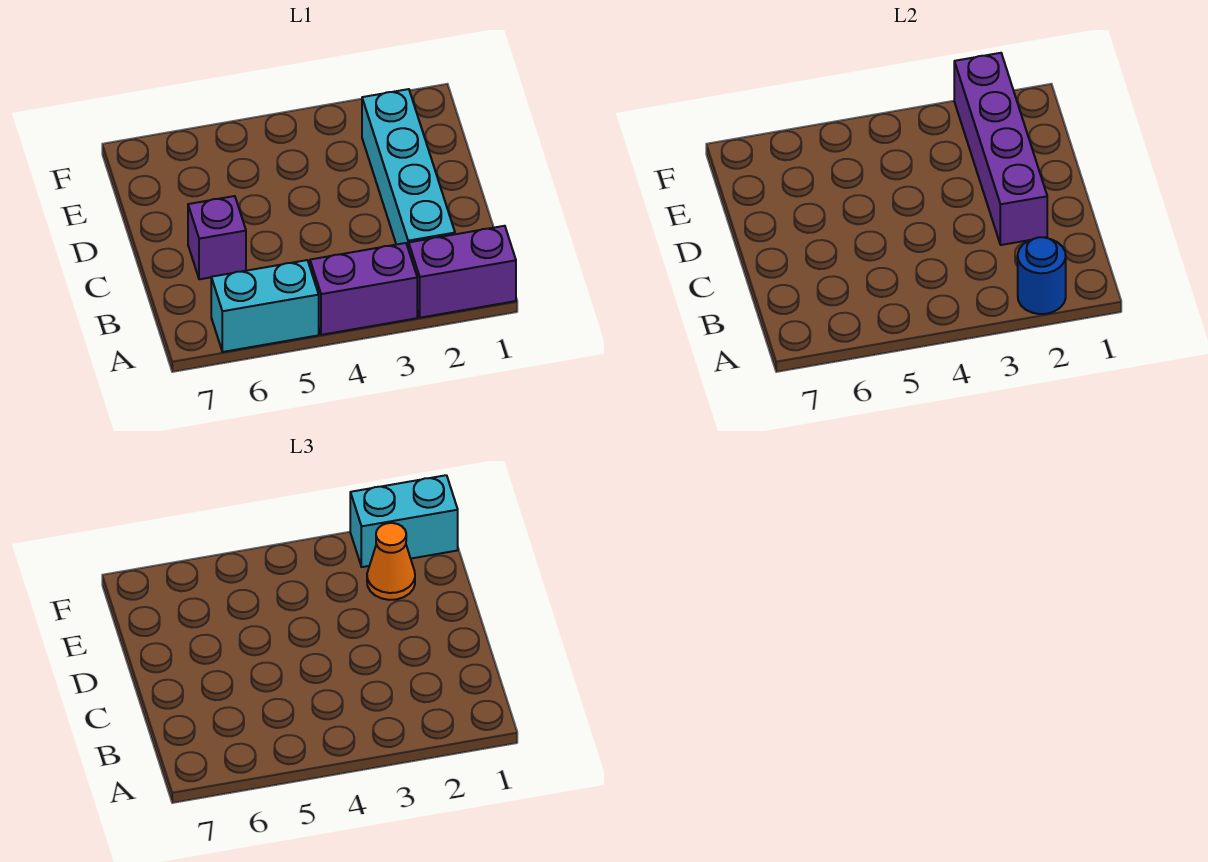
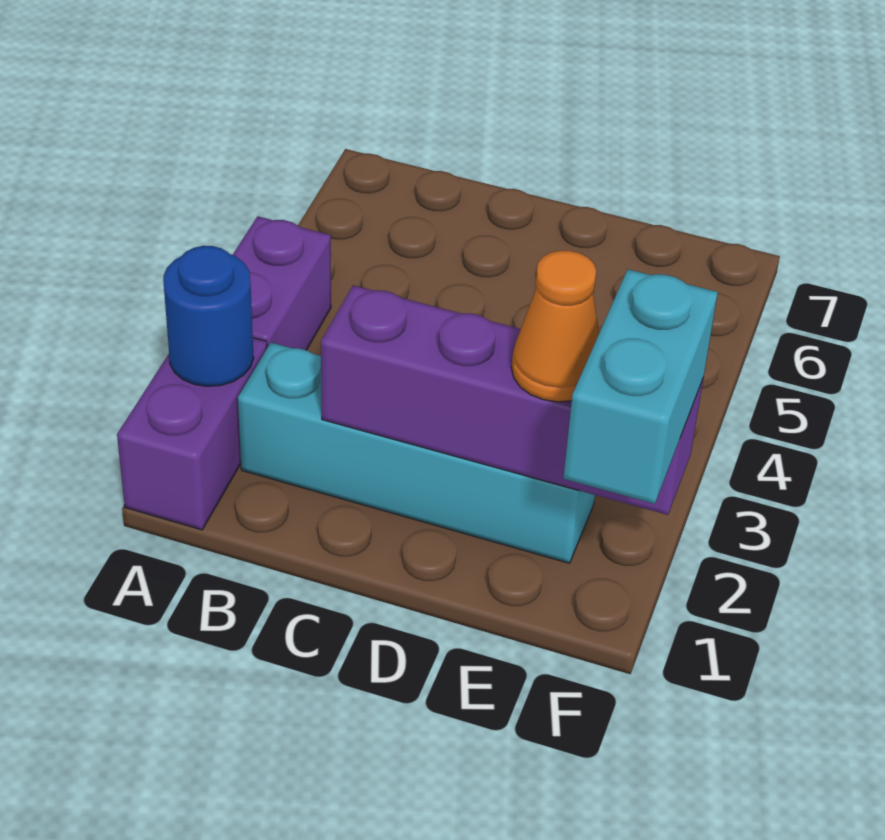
cyan 1x2 brick [211,260,319,352] -> none
purple 1x1 brick [188,196,246,279] -> none

